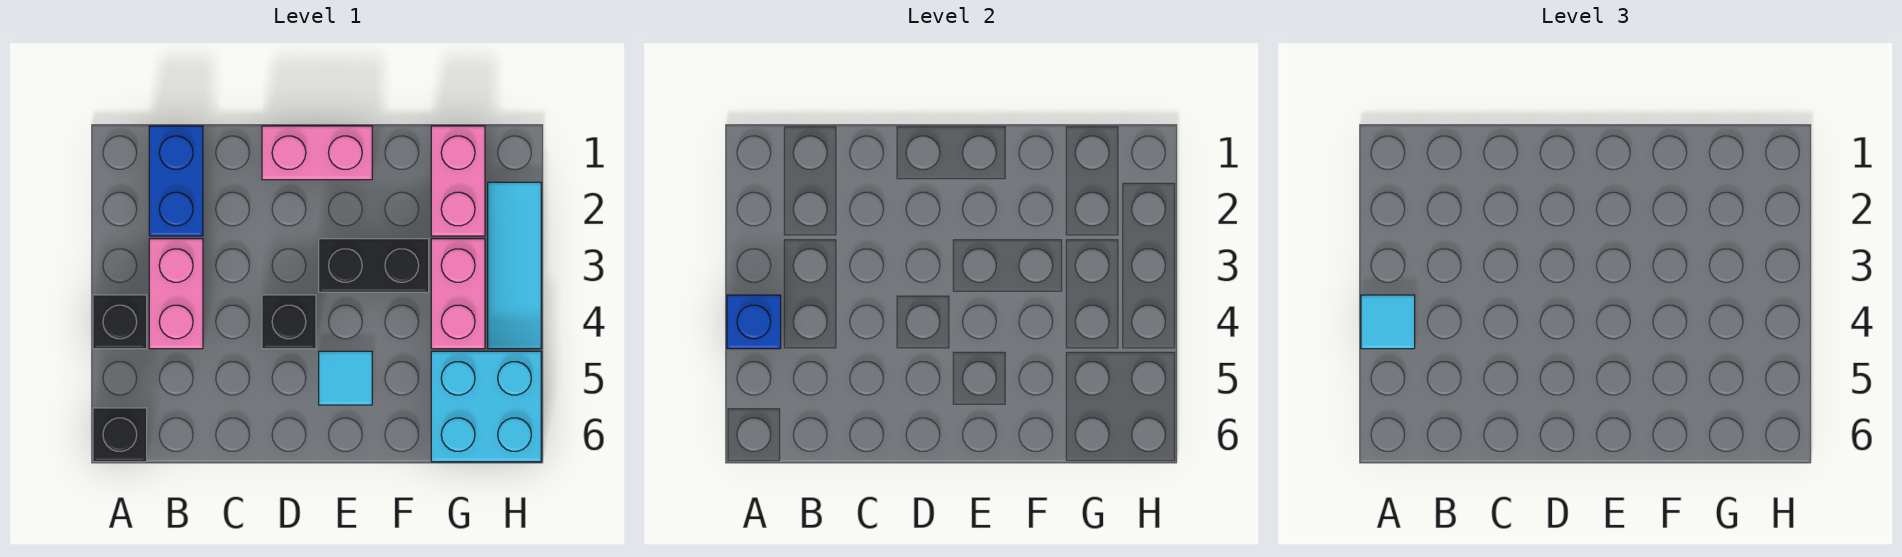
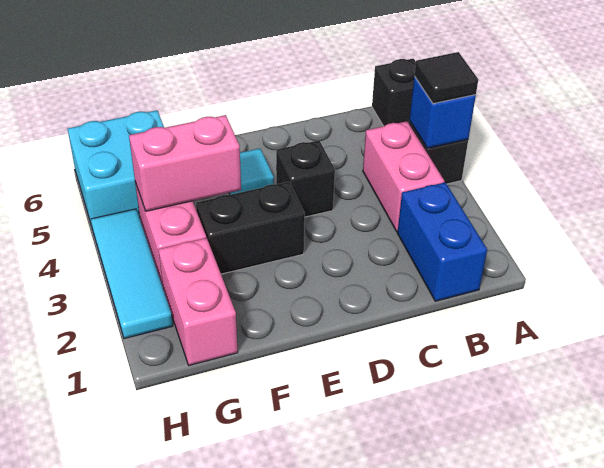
cyan 1x1 tile [1361,295,1415,349] -> black 1x1 tile [414,52,478,104]
pink 1x2 brick [262,126,372,180] -> pink 1x2 brick moved to [129,115,241,211]

